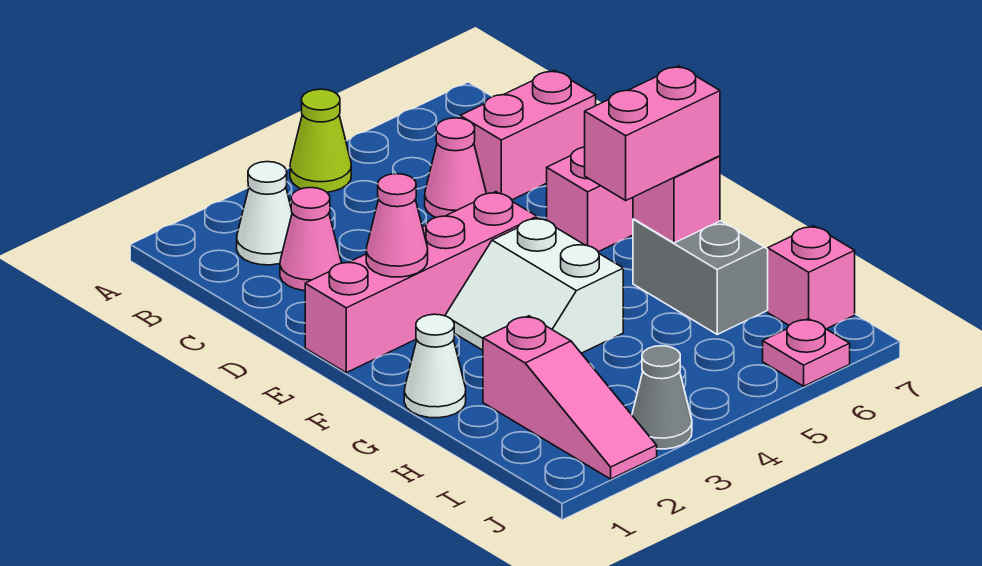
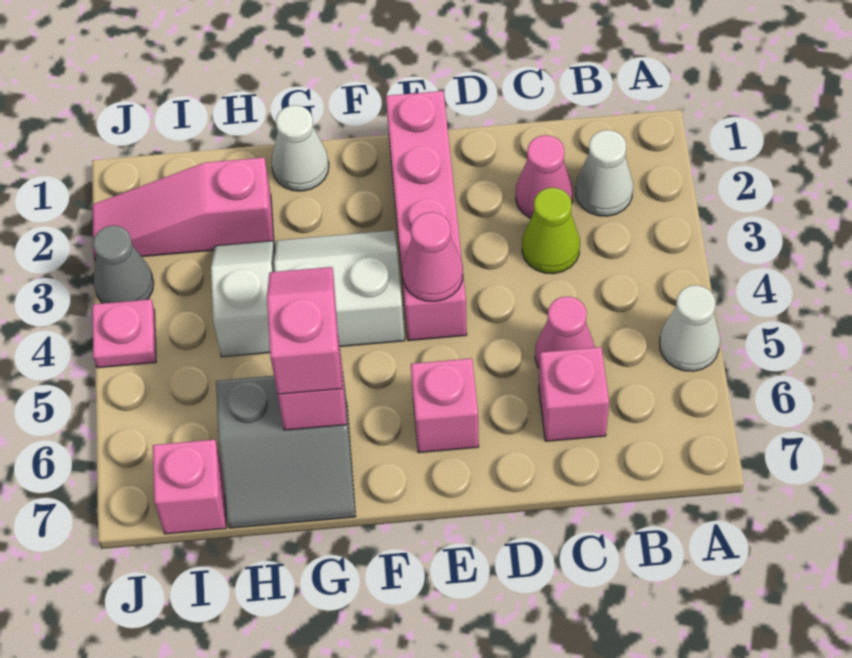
lime 1x1 cone [290,89,351,192] -> lime 1x1 cone moved to [522,188,580,274]
none -> white 1x1 cone [660,285,720,371]
pink 1x2 brick [460,70,596,200] -> pink 1x1 brick [539,347,609,441]
pink 1x1 cone [366,174,428,277] -> pink 1x1 cone moved to [402,212,463,301]
pink 1x2 brick [585,66,720,200] -> pink 1x2 slope [267,267,342,394]
none -> white 1x2 slope [211,241,275,357]
pink 1x1 plate [763,319,850,386] -> pink 1x1 plate moved to [92,299,156,368]

